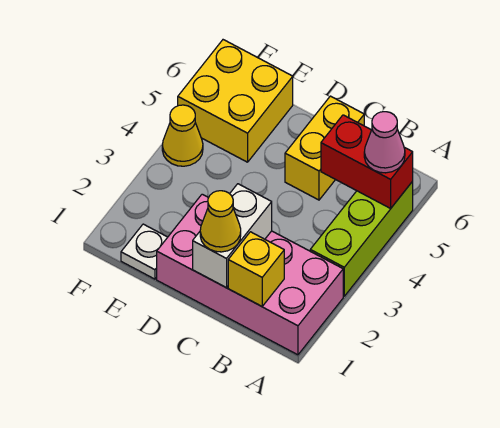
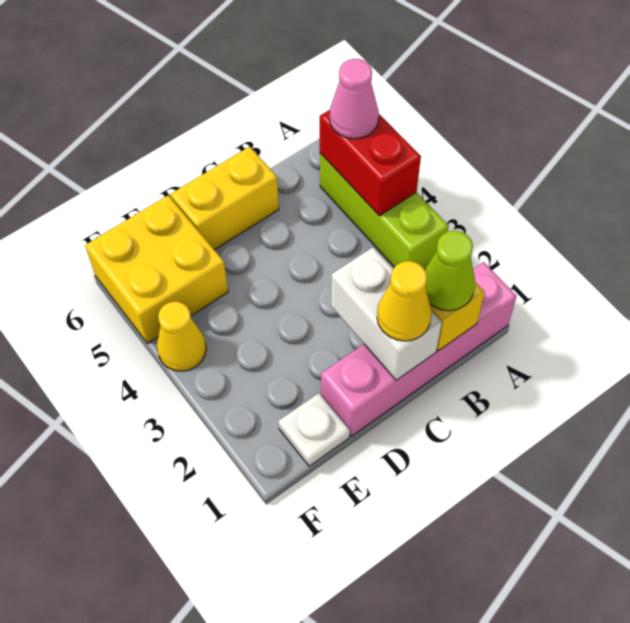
pink 2x4 brick [157,194,343,355] -> pink 1x4 brick [321,262,517,436]
red 1x2 brick [321,115,413,208] -> red 1x2 brick turned to [320,110,421,216]
none -> lime 1x1 cone [425,231,475,311]
yellow 1x2 brick [285,96,364,200] -> yellow 1x2 brick turned to [171,147,279,250]

